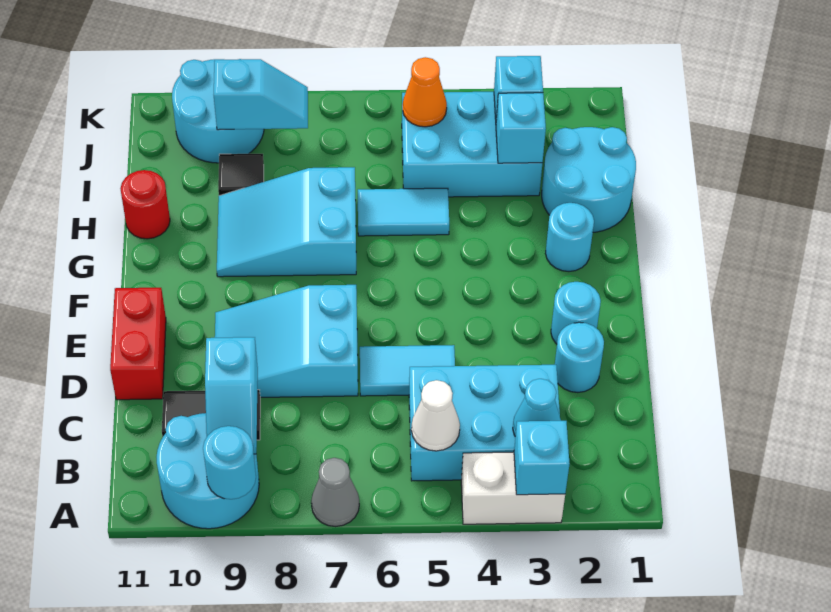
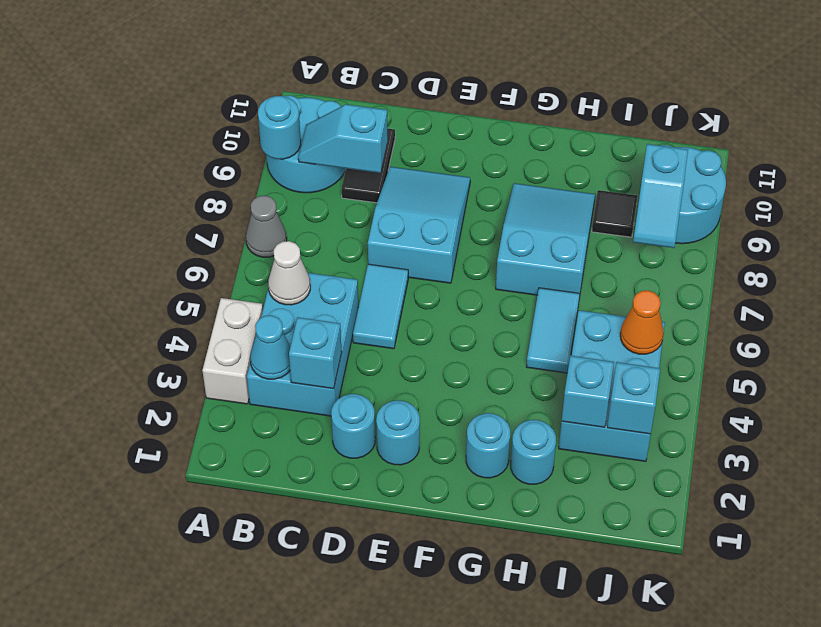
cyan 1x1 brick [514,421,570,495] -> cyan 1x1 brick moved to [289,317,342,389]
red 1x2 brick [110,288,166,400] -> none
cyan 2x2 round brick [542,127,636,232] -> cyan 1x1 round brick [511,420,556,484]
red 1x1 round brick [120,170,170,239] -> none

